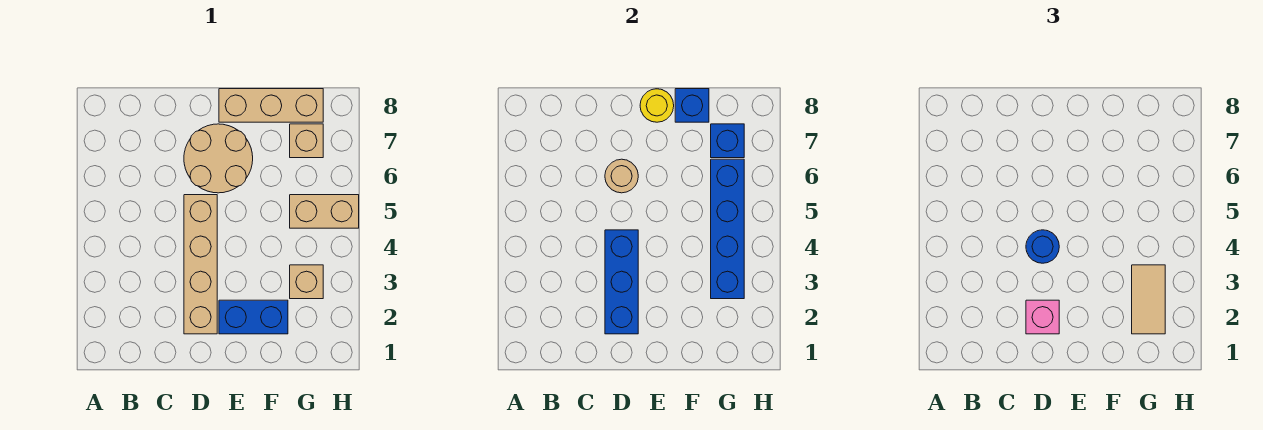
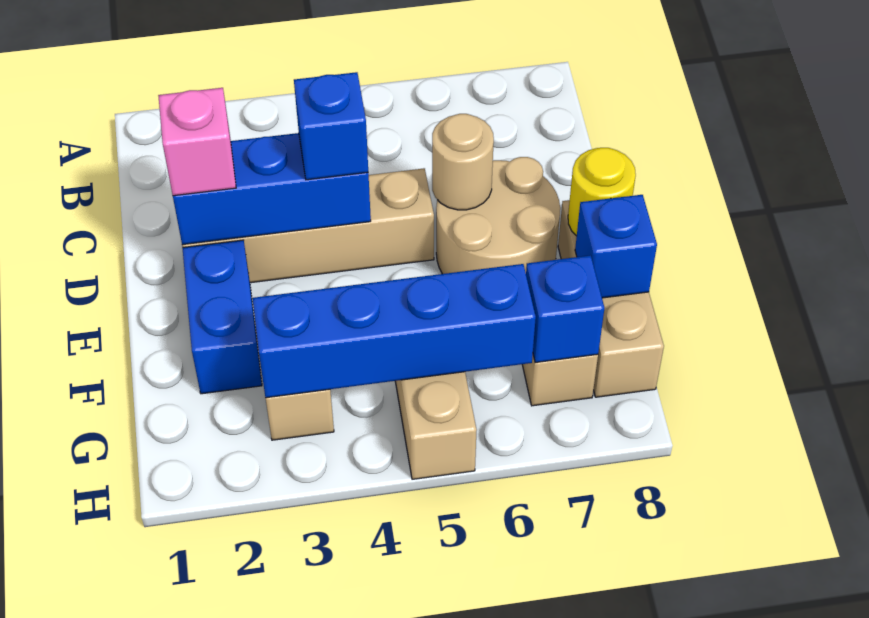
blue 1x1 round brick [1026,230,1059,263] -> blue 1x1 brick [294,72,368,180]
tan 1x2 tile [1132,265,1165,334] -> none

